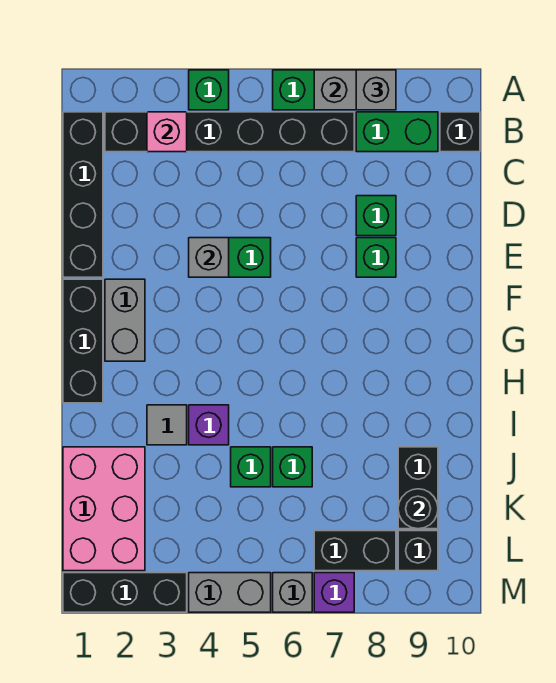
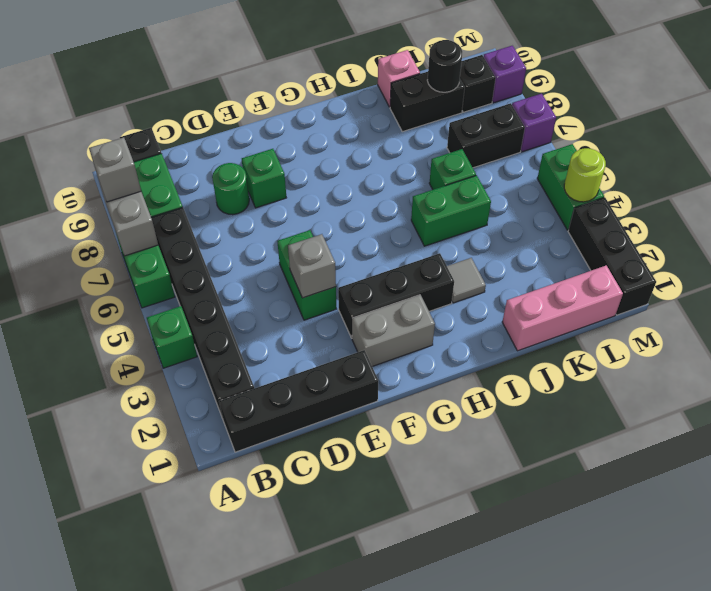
pink 1x1 brick [147,112,187,152] -> pink 1x1 brick moved to [378,50,420,107]
green 1x1 brick [356,196,396,236] -> green 1x1 round brick [212,163,249,215]
black 1x3 brick [63,279,103,403] -> black 1x3 brick moved to [338,253,454,338]
purple 1x1 brick [189,405,229,445] -> purple 1x1 brick moved to [483,46,526,103]
pink 2x3 brick [63,447,145,571] -> pink 1x3 brick [502,266,623,351]
green 1x1 brick [231,447,271,487] -> green 1x2 brick [411,175,491,246]
black 1x2 brick [314,531,396,571] -> black 1x2 brick turned to [447,103,525,168]
grey 1x2 brick [189,573,271,612] -> green 1x2 brick [537,144,604,230]
none -> lime 1x1 round brick [564,148,606,202]
grey 1x1 brick [273,573,312,612] -> none

